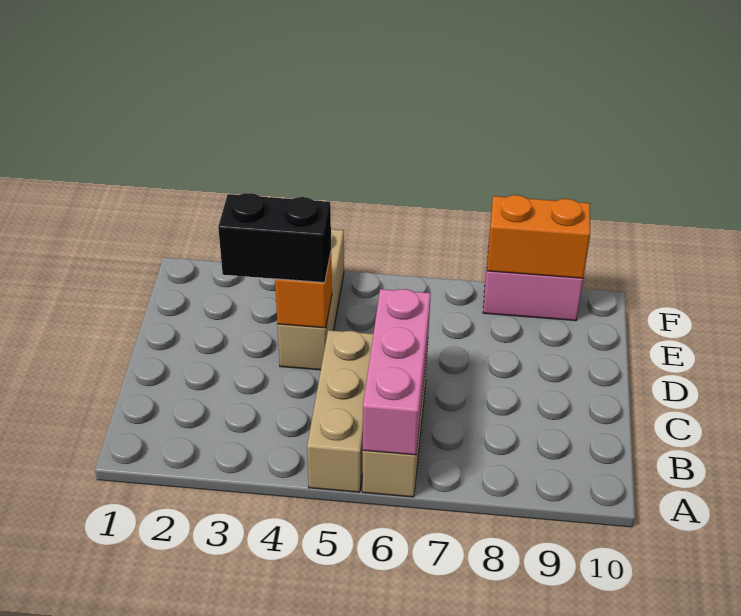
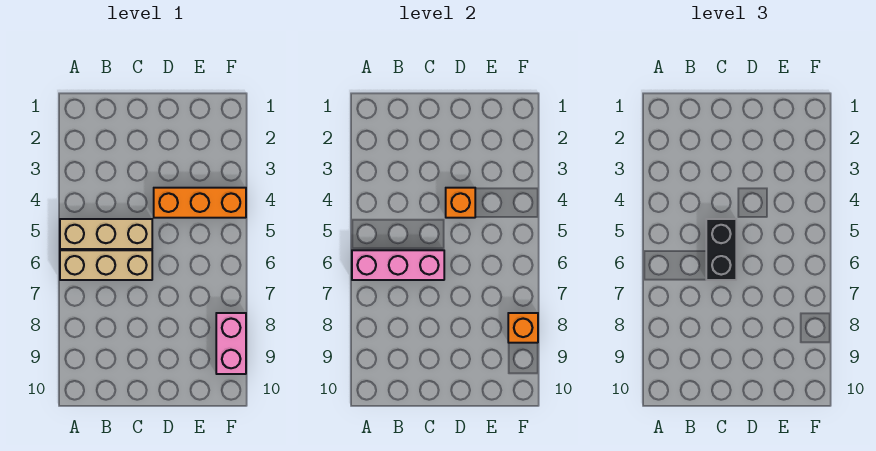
black 1x2 brick [218,193,331,283] -> black 1x2 brick moved to [706,219,736,280]
tan 1x3 brick [277,229,344,370] -> orange 1x3 brick [154,188,246,218]
orange 1x2 brick [487,195,590,278] -> orange 1x1 brick [508,313,538,343]

